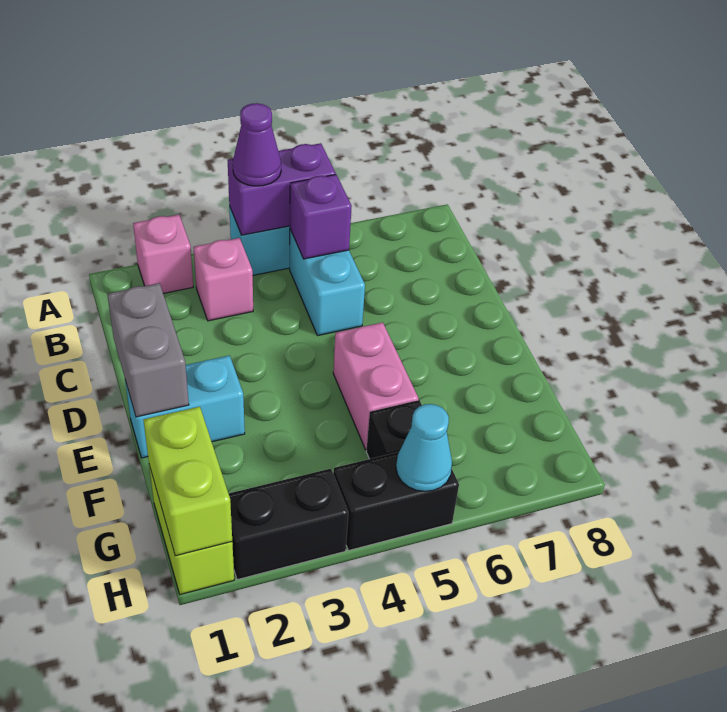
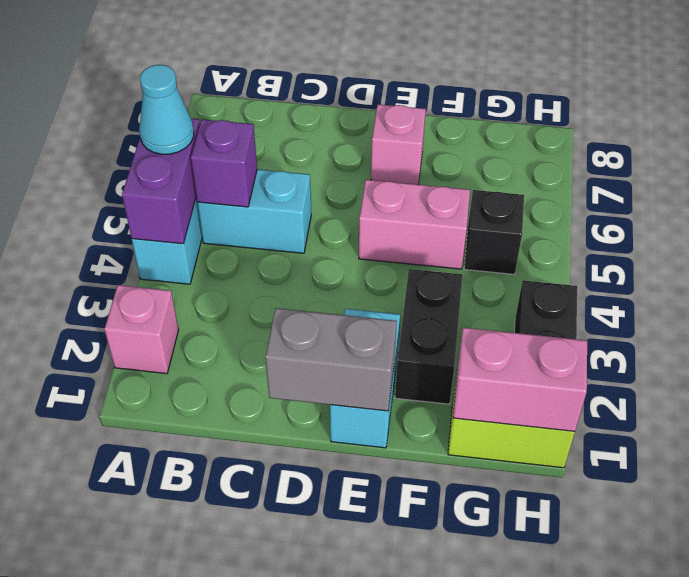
purple 1x1 cone [233,103,281,186] -> none
pink 1x1 brick [193,238,253,321] -> pink 1x1 brick moved to [371,105,426,185]
lime 1x2 brick [144,407,232,556] -> pink 1x2 brick [453,328,587,431]
black 1x2 brick [333,452,459,551] -> black 1x2 brick moved to [395,269,463,404]
cyan 1x1 cone [396,404,452,491] -> cyan 1x1 cone moved to [139,65,194,154]

